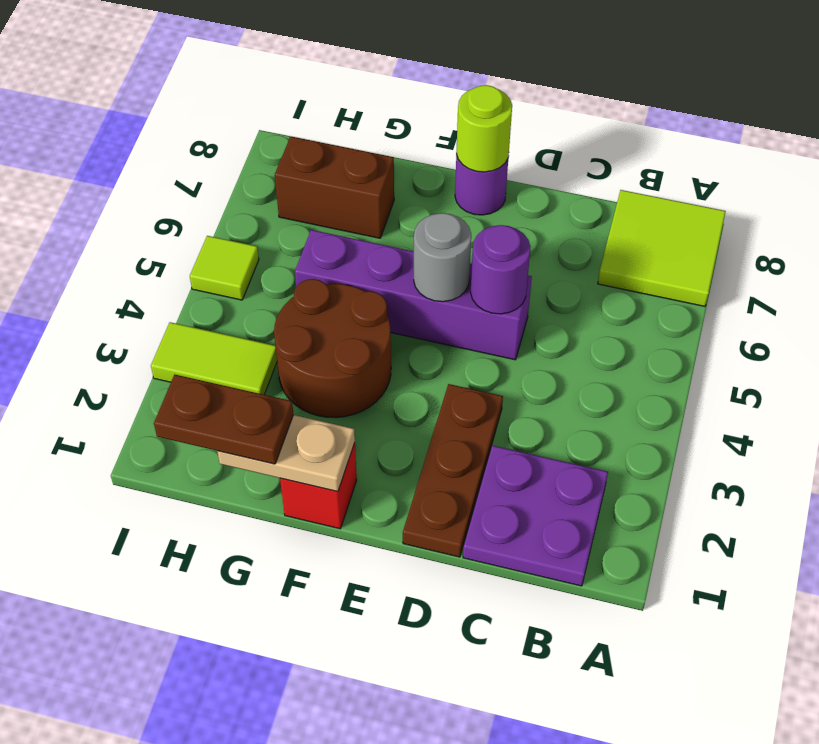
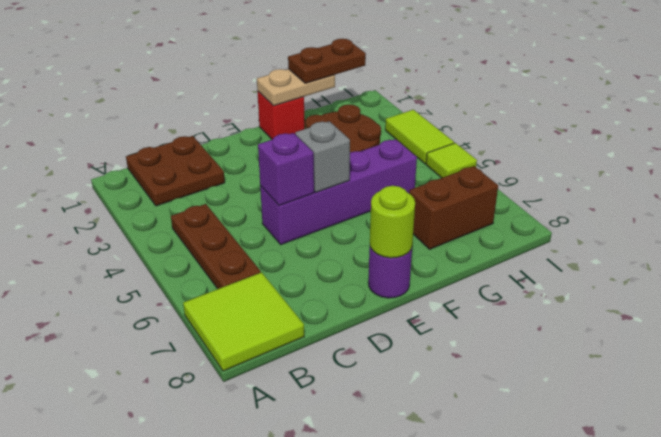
purple 2x2 plate [463,446,608,586] -> brown 2x2 plate [126,136,225,206]
brown 1x3 plate [403,384,503,557] -> brown 1x3 plate moved to [171,204,261,289]
purple 1x1 round brick [471,225,531,314] -> purple 1x1 brick [258,133,314,206]
grey 1x1 round brick [414,213,471,302] -> grey 1x1 brick [295,121,350,193]
lime 1x2 tile [151,322,277,395] -> lime 1x2 tile turned to [385,110,454,164]

